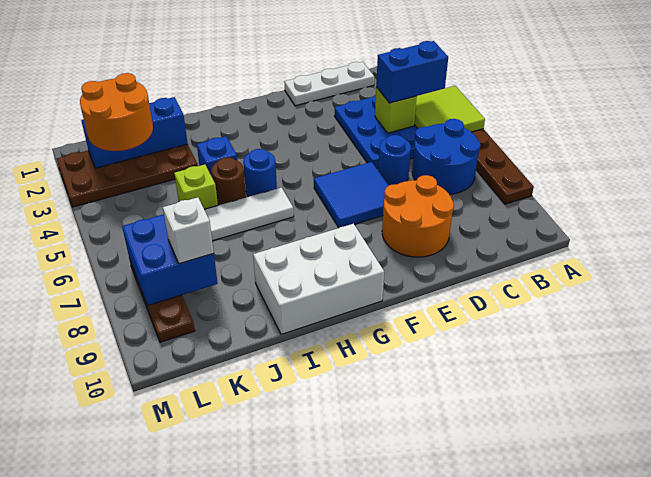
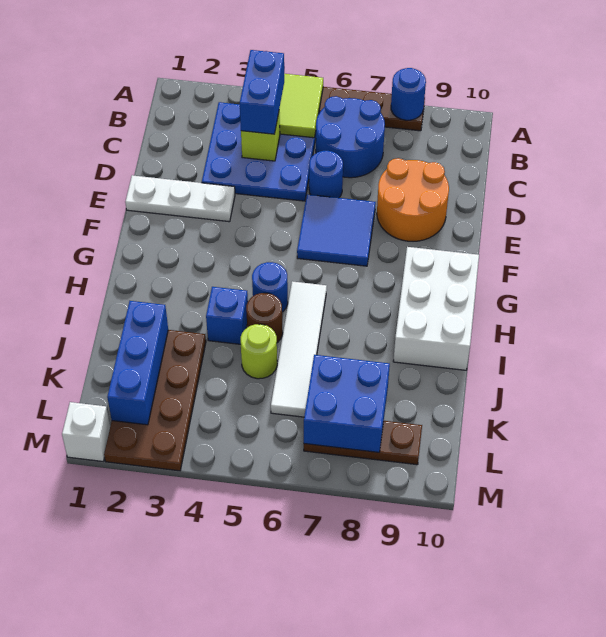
none -> blue 1x1 round brick [391,68,426,120]
white 1x3 plate [284,62,374,106] -> white 1x3 plate turned to [125,175,235,222]
lime 1x1 brick [174,165,218,209] -> lime 1x1 round brick [241,324,277,379]
orange 2x2 round brick [80,73,153,151] -> none
white 1x1 brick [163,197,214,264] -> white 1x1 brick moved to [62,402,110,461]

